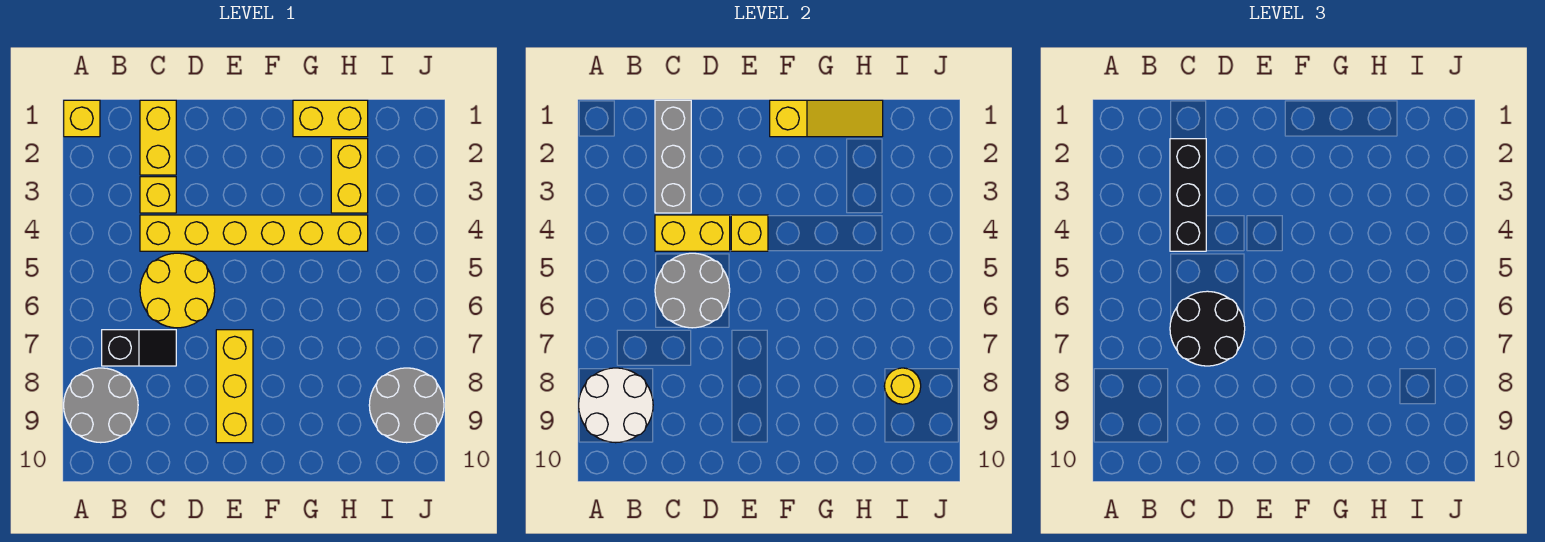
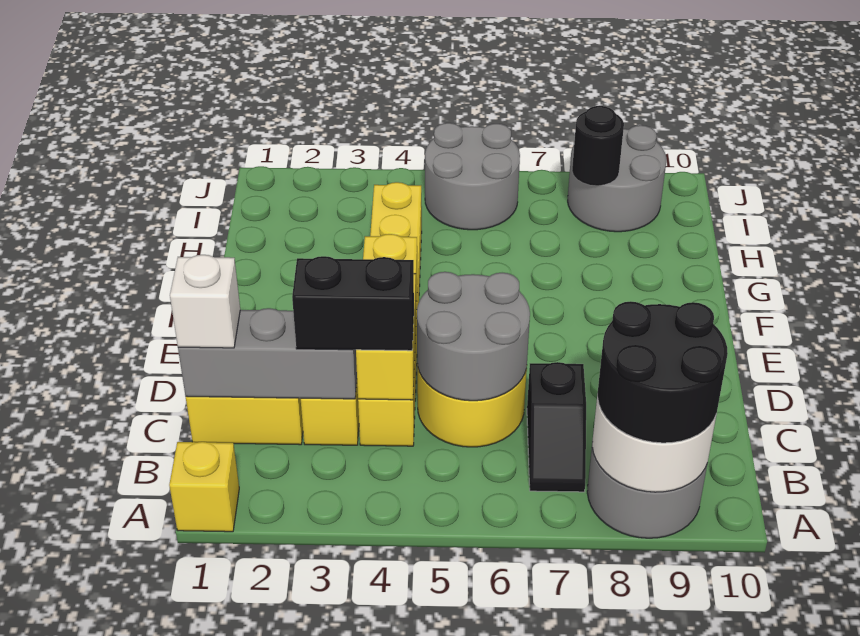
black 1x2 slope [102,330,176,366] -> black 1x2 slope turned to [527,362,586,492]
none -> white 1x1 brick [170,255,240,348]
black 1x3 brick [1170,139,1206,251] -> black 1x2 brick [292,256,414,351]
black 2x2 round brick [1170,291,1245,366] -> black 2x2 round brick moved to [598,301,728,443]
yellow 1x3 brick [216,330,253,443] -> none
yellow 1x3 slope [770,100,883,137] -> none
yellow 1x2 brick [293,100,368,137] -> none
yellow 1x2 brick [331,139,368,213] -> none
none -> grey 2x2 round brick [425,123,520,230]
yellow 1x1 round brick [884,368,921,404] -> black 1x1 round brick [572,106,624,186]

